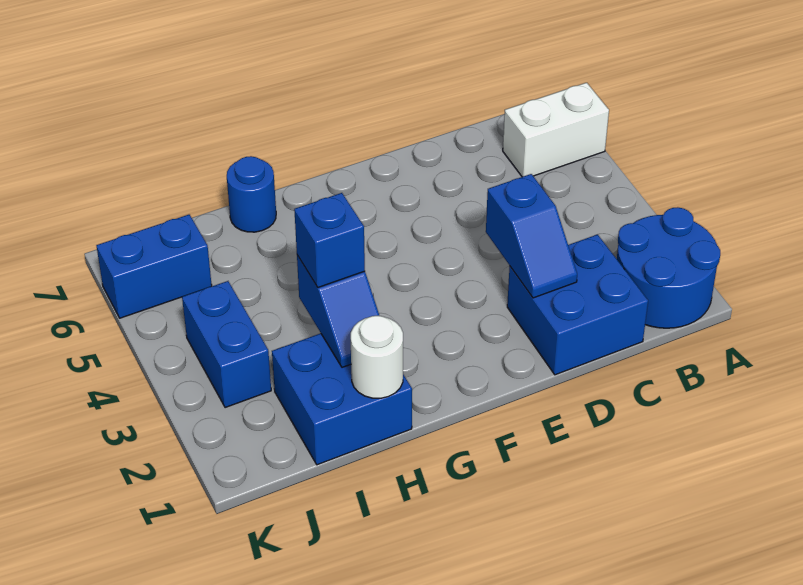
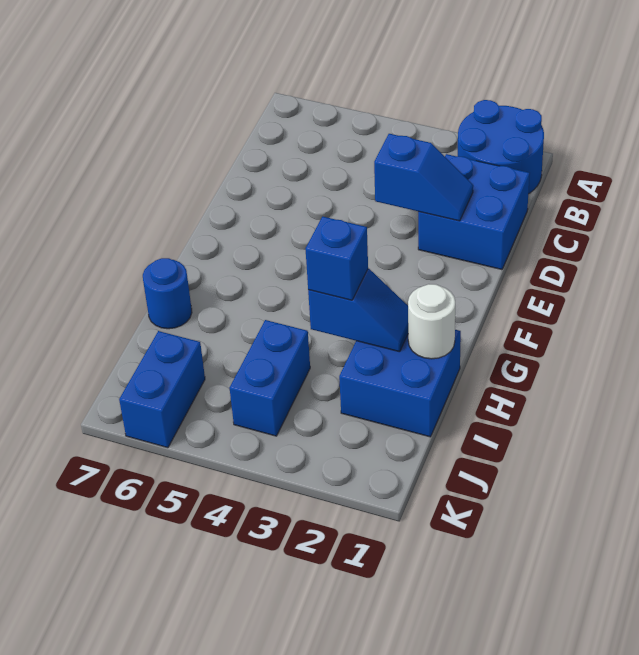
white 1x2 brick [503,83,609,177] -> none
blue 1x2 brick [182,281,271,408] -> blue 1x2 brick turned to [230,320,310,436]

